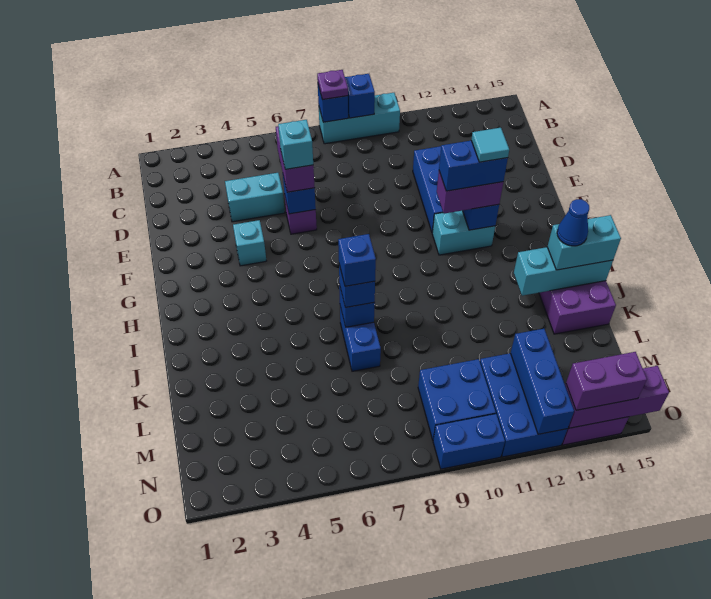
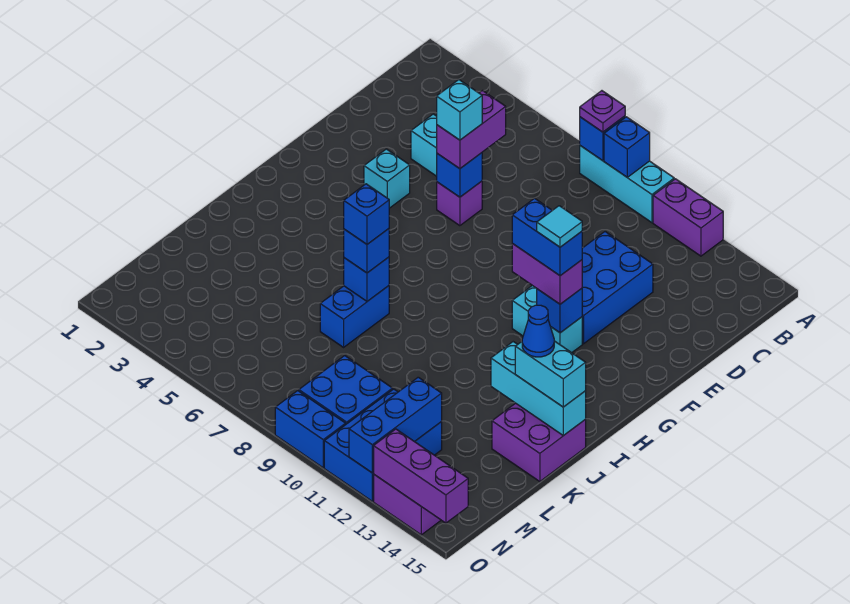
purple 1x2 brick [566,352,647,410] -> purple 1x2 brick moved to [653,179,723,256]

